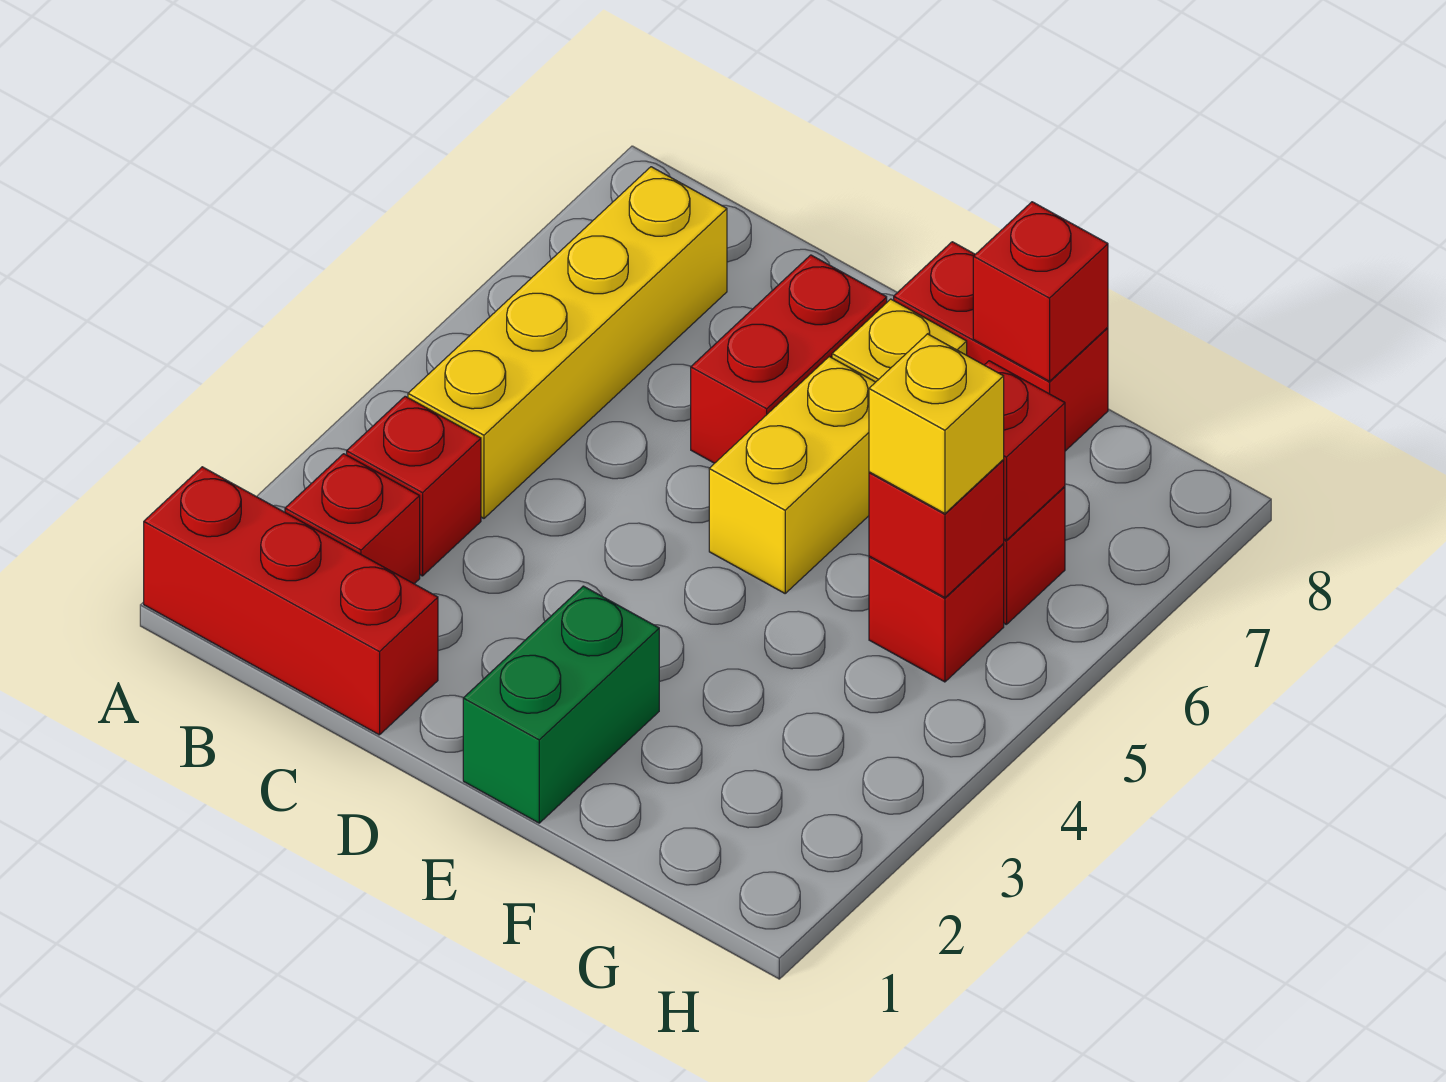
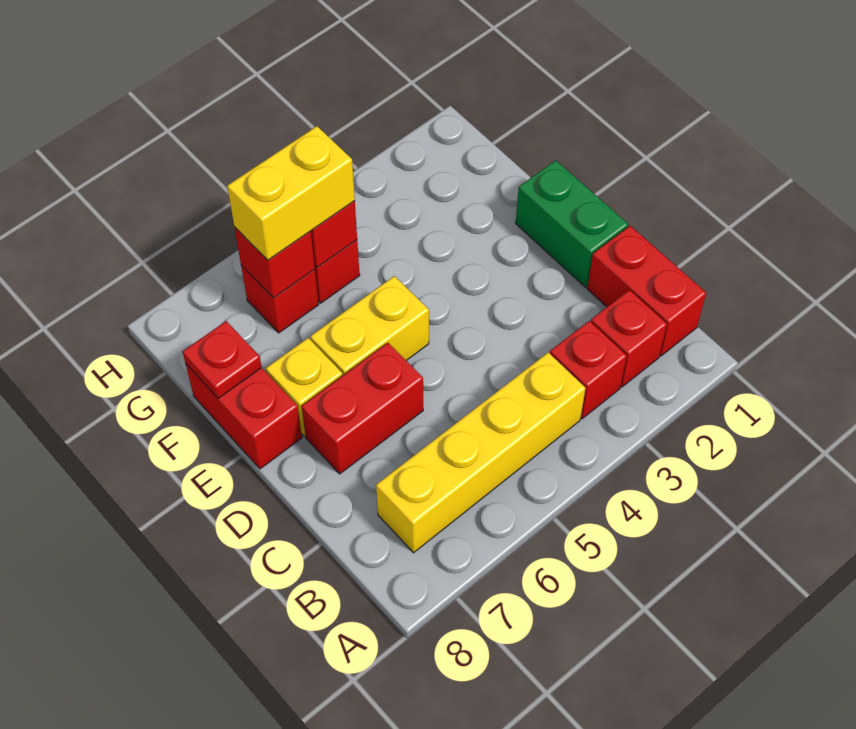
red 1x3 brick [144,467,438,735] -> red 1x2 brick [587,226,706,356]
green 1x2 brick [463,586,659,823] -> green 1x2 brick turned to [516,160,628,287]
red 1x1 brick [973,202,1108,381] -> red 1x1 plate [183,321,262,398]
yellow 1x1 brick [869,334,1004,514] -> yellow 1x2 brick [227,126,355,260]

